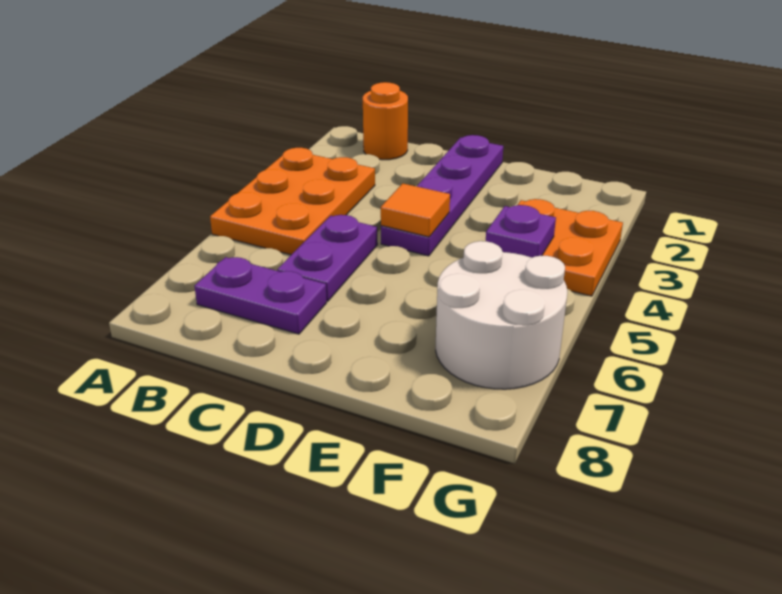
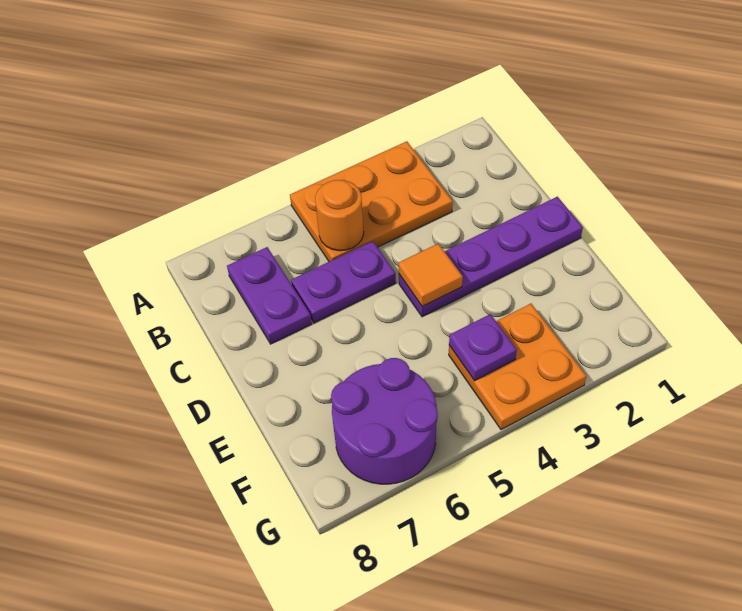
orange 1x1 round brick [363,82,408,160] -> orange 1x1 round brick moved to [315,180,364,251]
white 2x2 round brick [436,241,567,389] -> purple 2x2 round brick [331,358,438,484]

